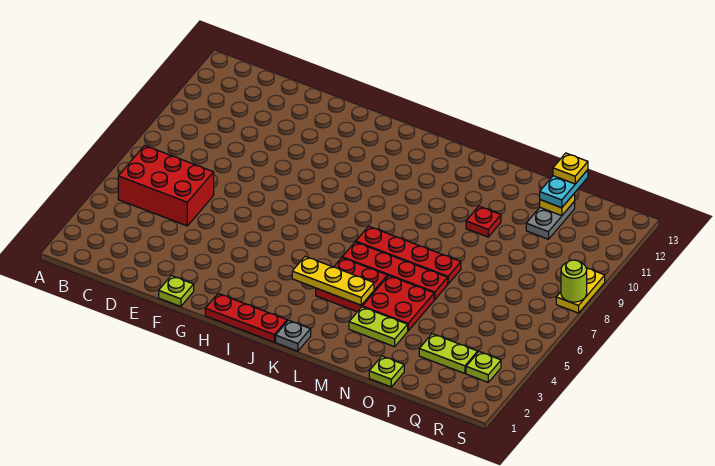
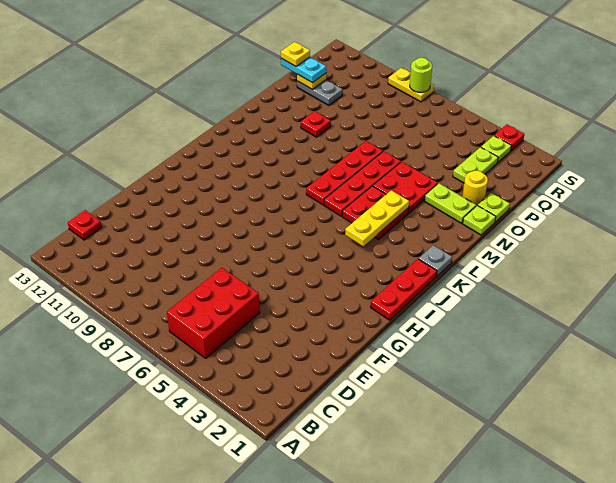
none -> red 1x1 plate [68,210,102,240]
lime 1x1 plate [159,276,194,307] -> lime 1x1 plate moved to [463,205,496,235]
lime 1x2 plate [349,307,408,347] -> lime 1x2 plate turned to [424,183,476,223]
none -> yellow 1x1 round brick [462,171,488,206]
none -> red 1x1 plate [494,125,524,151]

